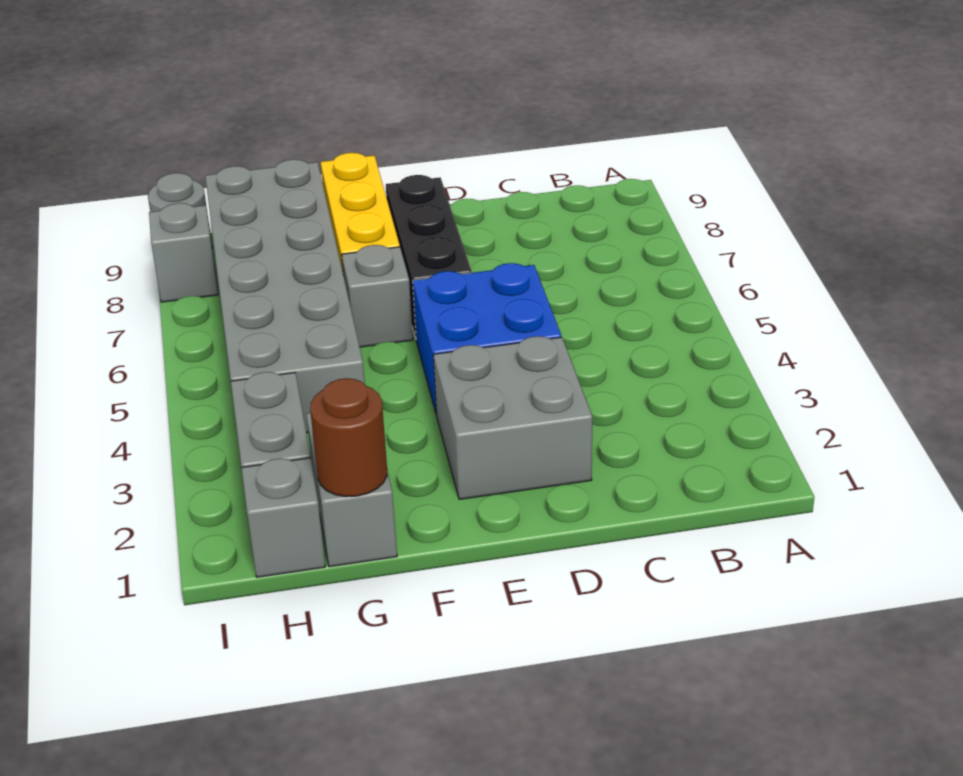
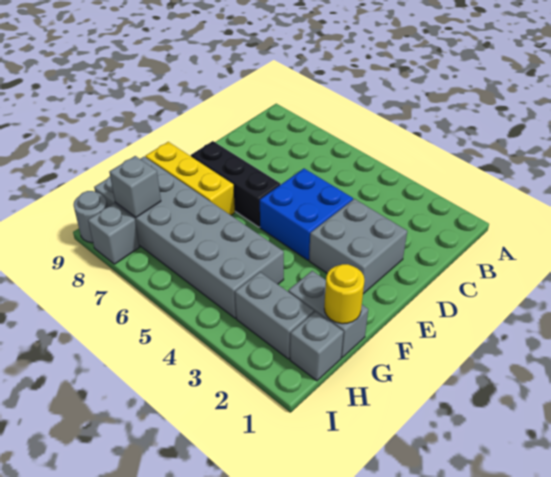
grey 1x1 brick [342,245,413,347] -> grey 1x1 brick moved to [109,156,161,217]
brown 1x1 round brick [310,378,387,497] -> yellow 1x1 round brick [324,264,365,324]

